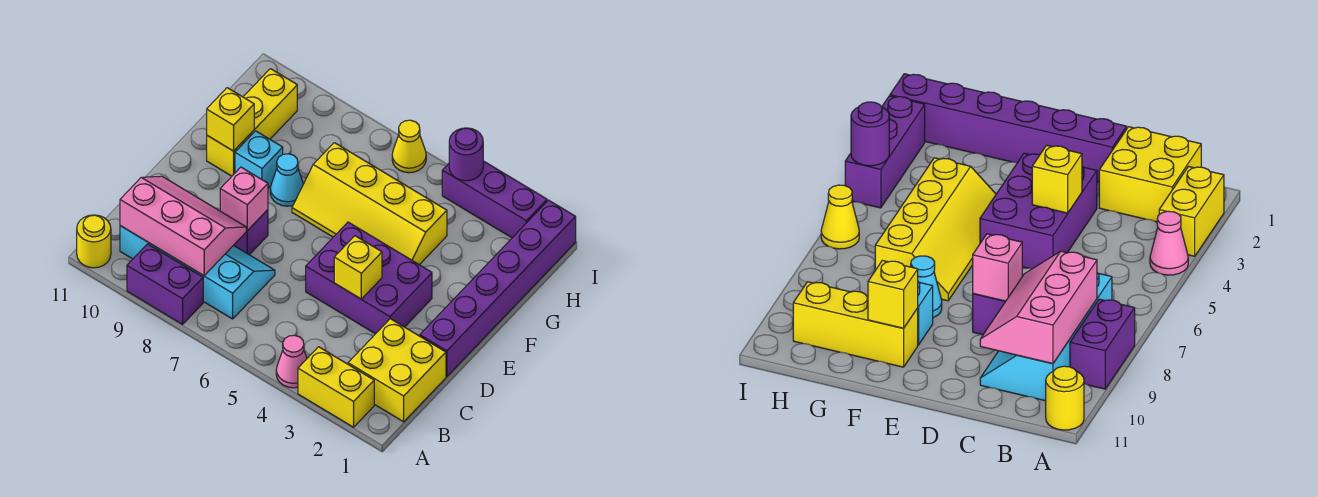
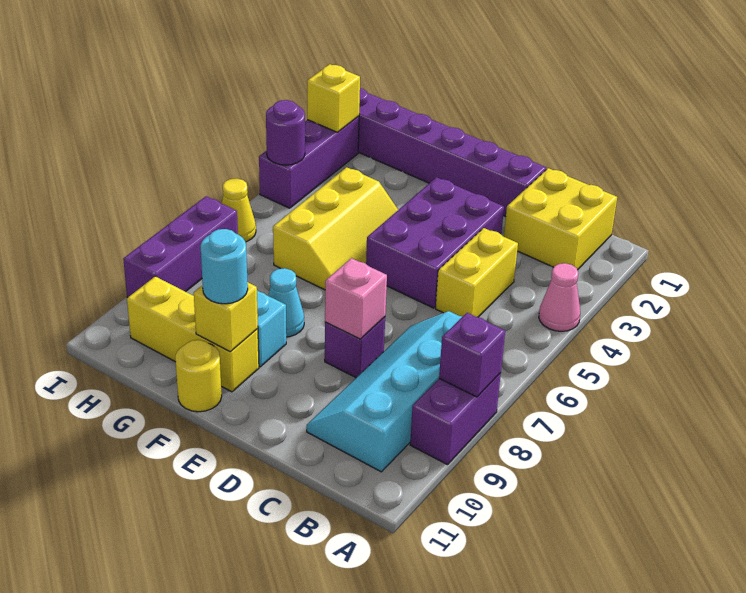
yellow 1x2 brick [298,347,374,427] -> yellow 1x2 brick moved to [436,228,518,317]
none -> purple 1x1 brick [439,313,505,397]
yellow 1x1 round brick [77,215,111,268] -> yellow 1x1 round brick moved to [175,340,222,412]
pink 2x3 slope [120,176,246,276] -> none
yellow 1x1 brick [334,236,382,299] -> yellow 1x1 brick moved to [307,64,360,132]
yellow 2x4 slope [292,143,447,265] -> yellow 2x3 slope [273,167,398,290]
none -> cyan 1x1 round brick [200,229,248,304]
none -> purple 1x3 brick [123,196,238,298]

